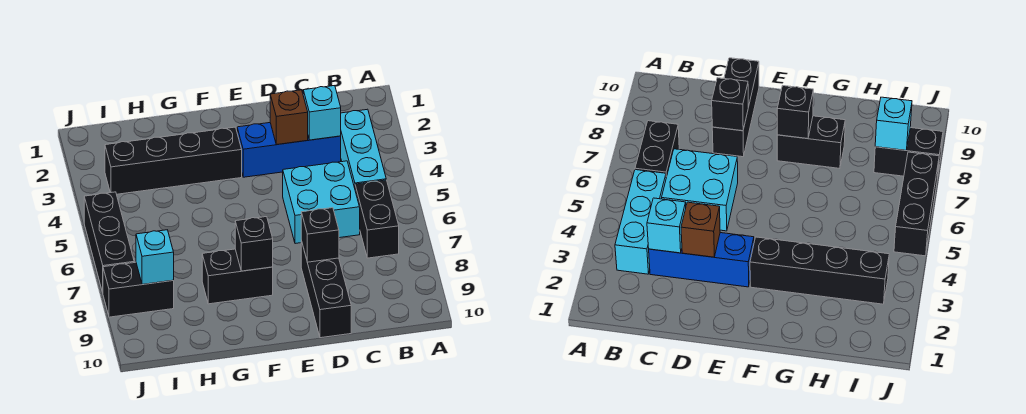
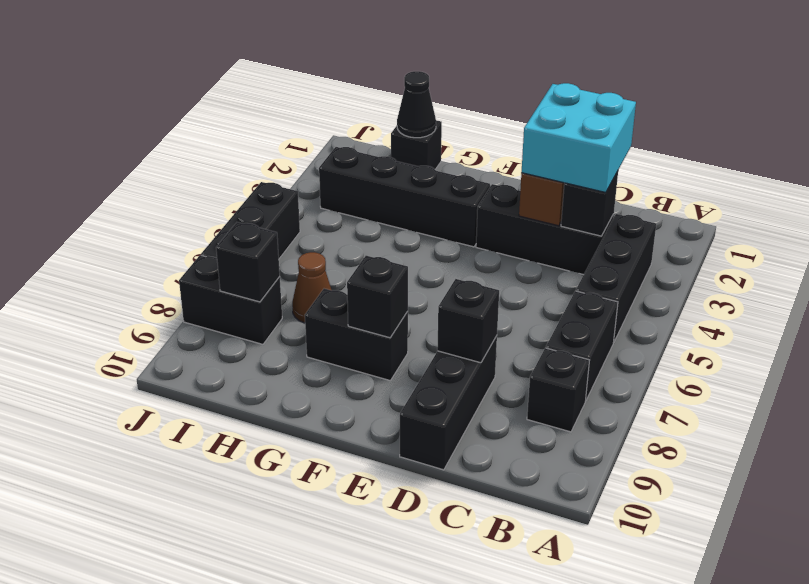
cyan 1x3 brick [341,109,386,188] -> black 1x3 brick [576,214,656,342]
none -> black 1x1 brick [527,348,589,432]
blue 1x3 brick [237,123,341,177] -> black 1x3 brick [476,184,614,275]
cyan 1x1 brick [303,86,341,140] -> black 1x1 brick [561,171,618,236]
cyan 2x2 brick [283,161,360,244] -> cyan 2x2 brick moved to [521,83,636,193]
none -> black 1x1 brick [391,120,442,169]
none -> black 1x1 cone [397,71,436,138]
none -> brown 1x1 cone [292,252,331,323]
cyan 1x1 brick [136,230,174,284] -> black 1x1 brick [216,222,280,302]

